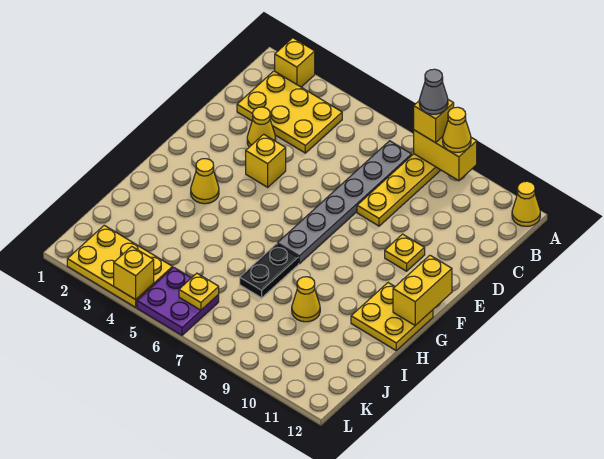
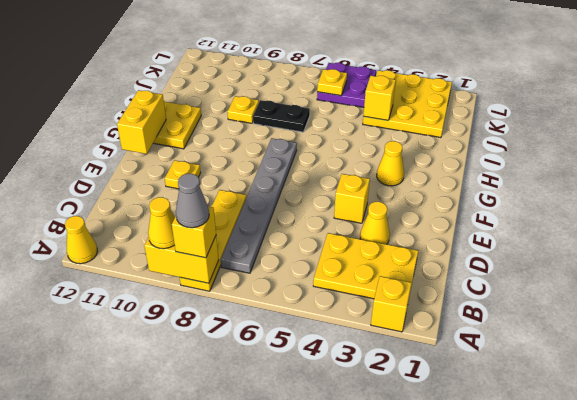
black 1x2 plate [240,244,299,298] -> black 1x2 plate turned to [253,100,310,132]
yellow 1x1 cone [292,277,320,322] -> yellow 1x1 plate [227,96,259,123]
yellow 2x3 plate [67,225,173,307] -> yellow 3x3 plate [363,70,452,138]
yellow 1x1 brick [114,246,154,300] -> yellow 1x1 brick moved to [363,76,396,120]

